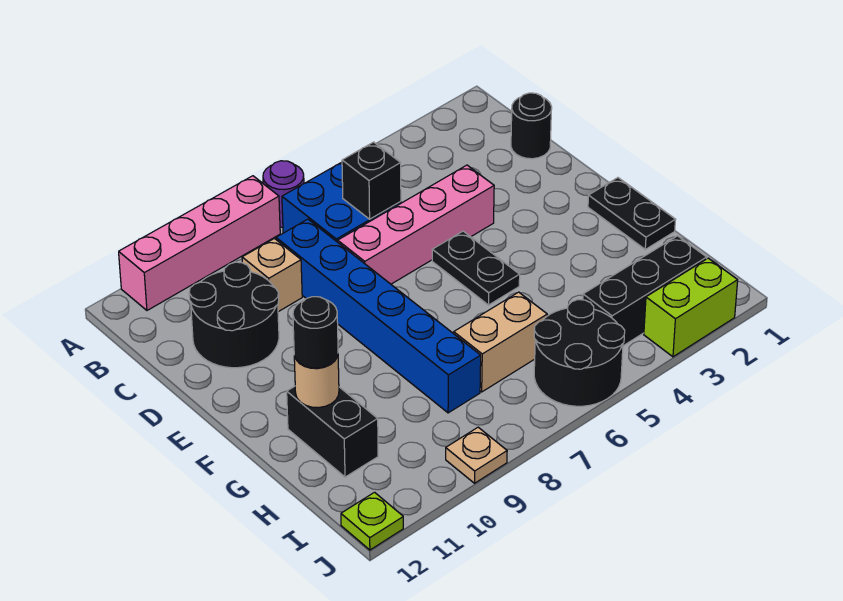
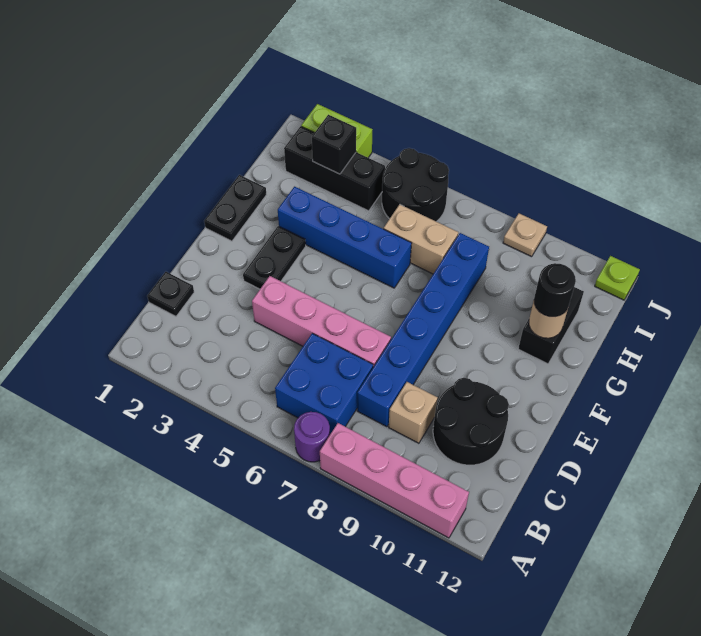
black 1x1 round brick [511,93,552,159] -> black 1x1 plate [147,272,194,316]
black 1x1 brick [342,142,401,219] -> black 1x1 brick moved to [312,115,356,174]
black 1x2 plate [432,231,520,305] -> black 1x2 plate moved to [243,226,306,289]
none -> blue 1x4 brick [278,187,412,288]

